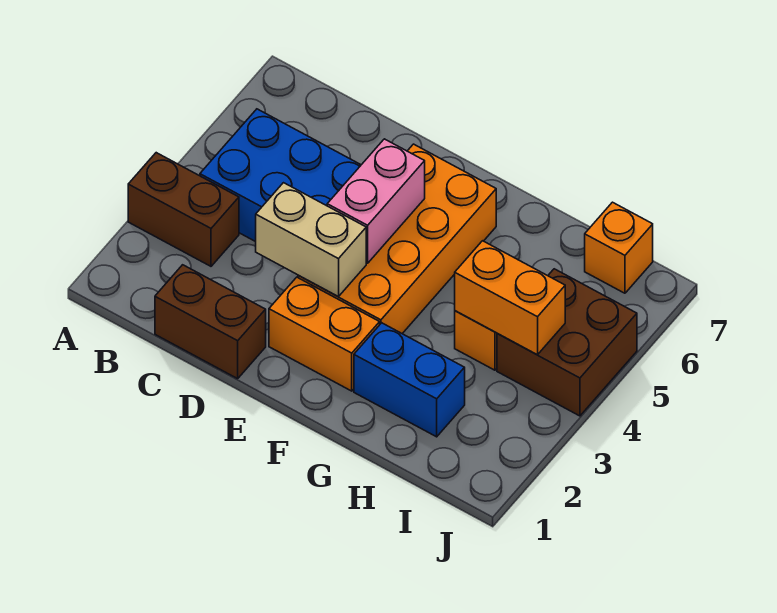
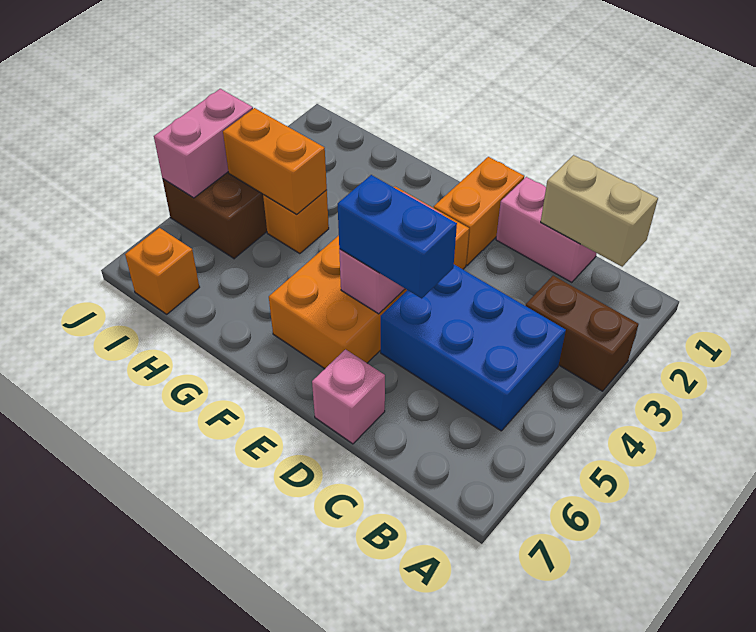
brown 1x2 brick [155,265,266,379] -> pink 1x2 brick [496,177,597,283]
tan 1x2 brick [256,183,366,297] -> tan 1x2 brick moved to [541,155,658,267]
none -> pink 1x1 brick [312,349,385,444]
orange 1x2 brick [269,277,380,391] -> orange 1x2 brick turned to [434,157,524,265]
blue 1x2 brick [354,323,465,437] -> blue 1x2 brick moved to [338,175,457,299]
none -> pink 1x2 brick [154,89,253,198]

